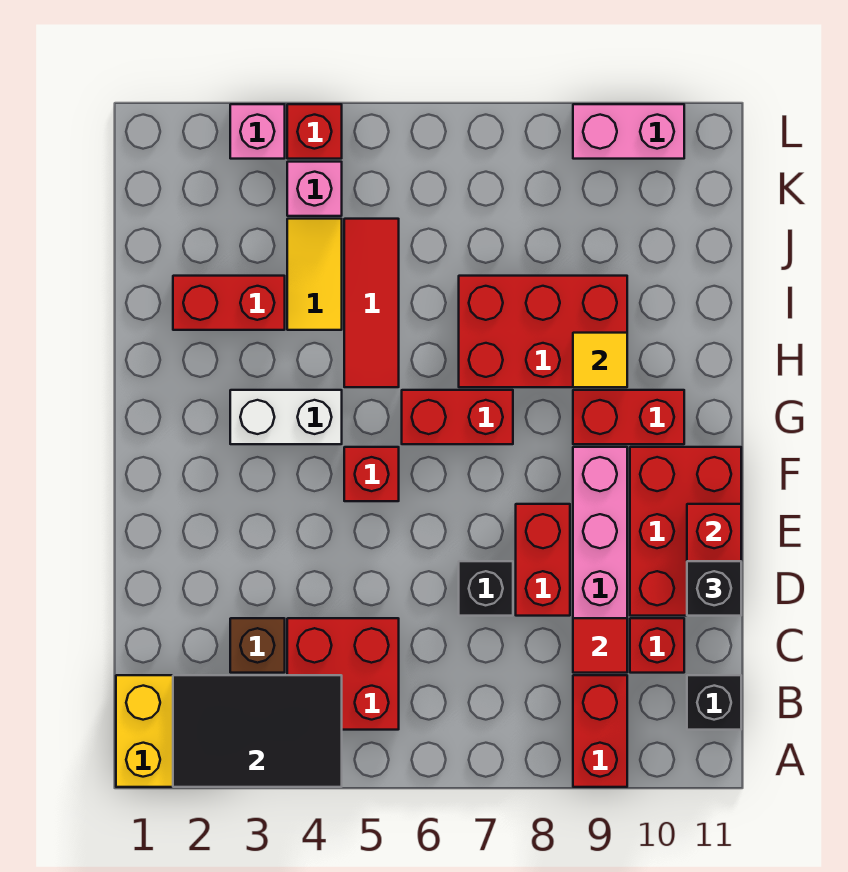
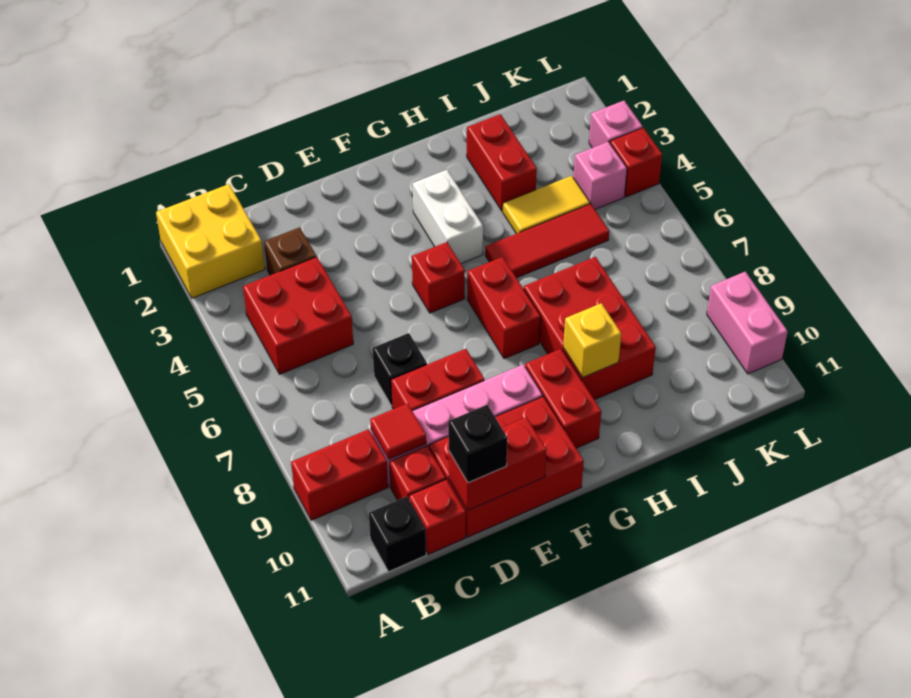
black 2x3 tile [173,675,342,787] -> none
none -> red 1x1 brick [409,479,466,554]
yellow 1x1 tile [573,333,627,387] -> yellow 1x1 brick [563,303,621,377]

